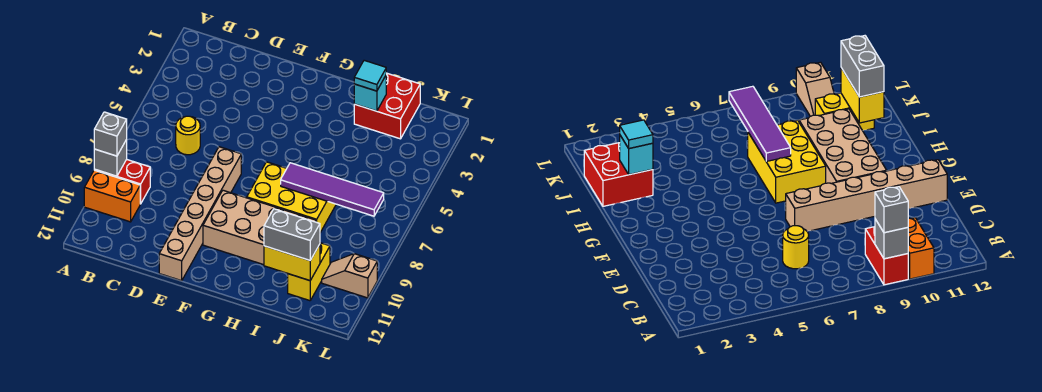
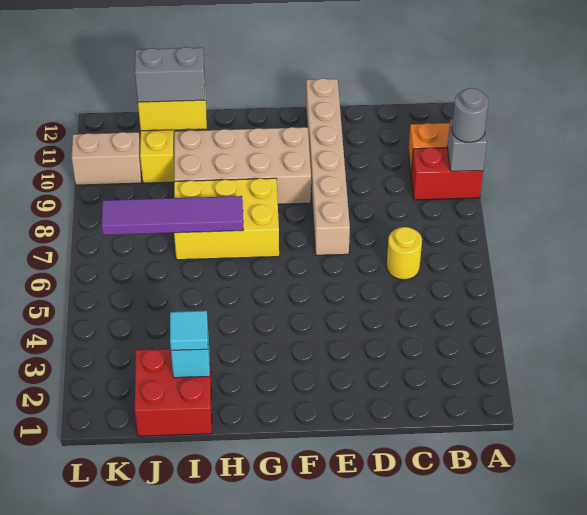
grey 1x1 brick [94,112,127,156] -> grey 1x1 round brick [452,88,489,142]
tan 1x2 slope [322,254,377,298] -> tan 1x2 brick [72,132,142,185]

